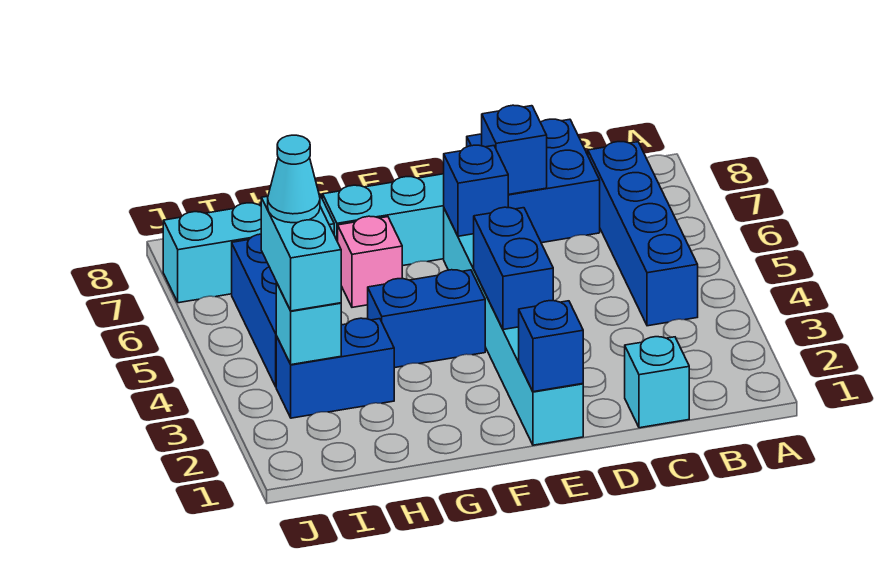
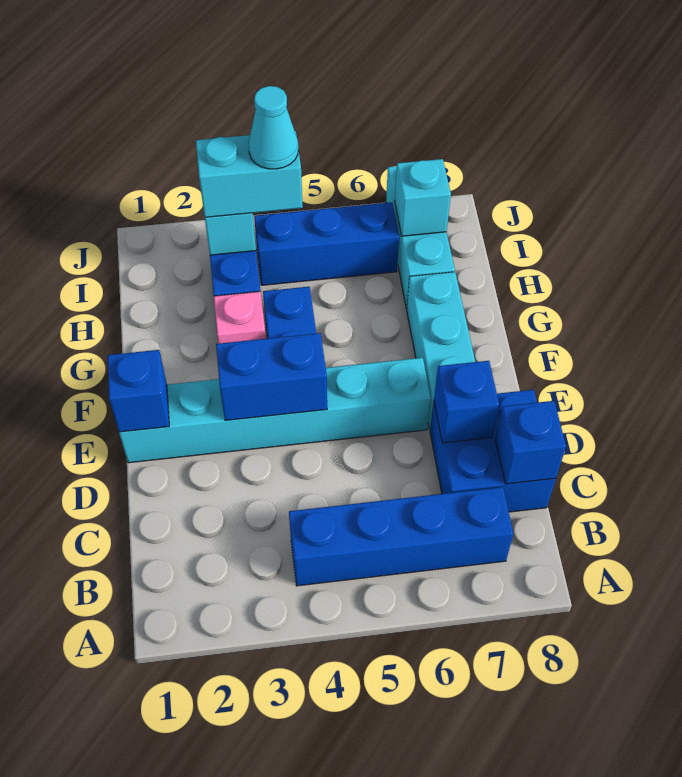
cyan 1x1 brick [625,337,689,428] -> cyan 1x1 brick moved to [395,159,451,236]
blue 1x1 brick [444,145,508,236] -> blue 1x1 brick moved to [495,401,566,484]
pink 1x1 brick [338,216,402,307] -> pink 1x1 brick moved to [214,291,266,344]

